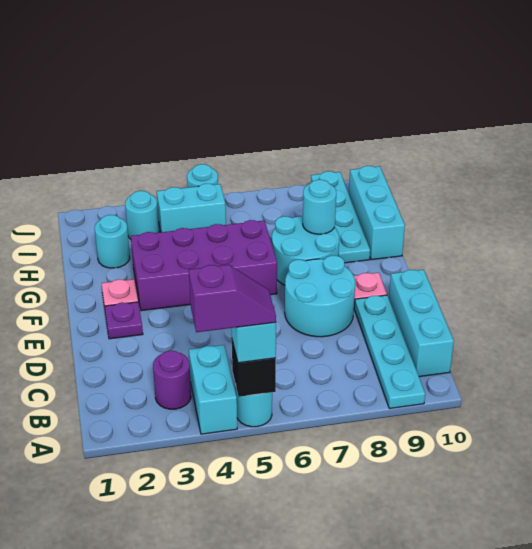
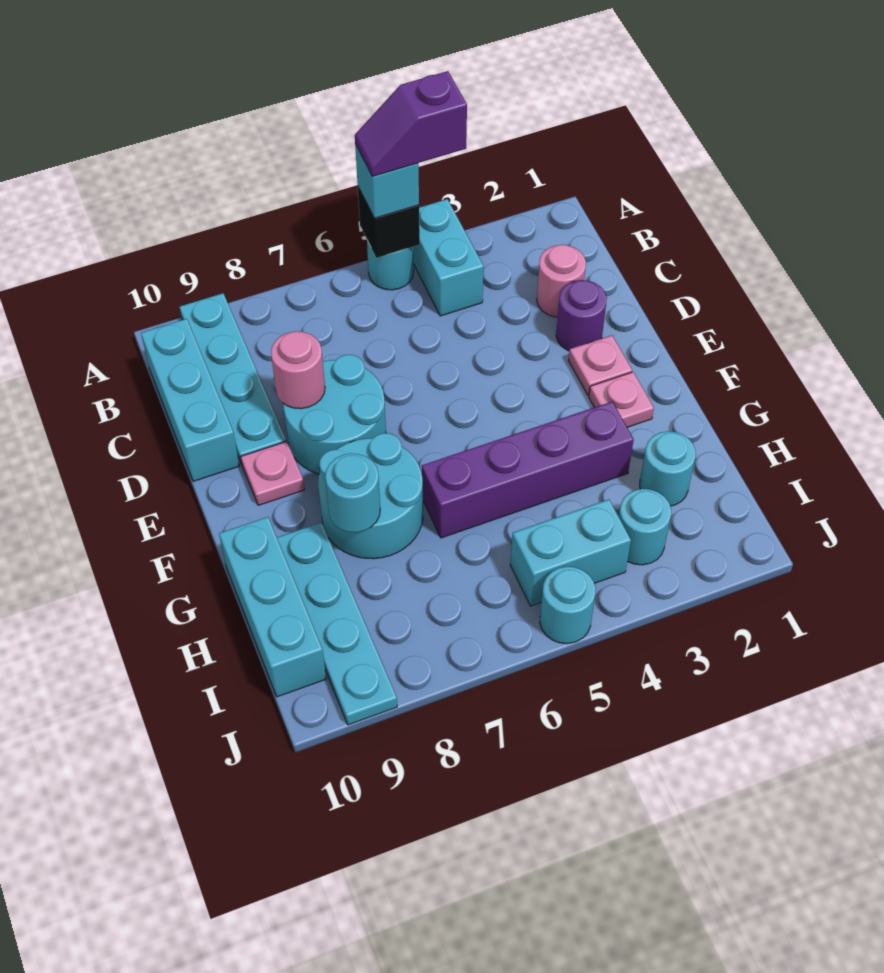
purple 1x1 round brick [153,351,191,409] -> purple 1x1 round brick moved to [556,280,607,351]
none -> pink 1x1 round brick [537,245,586,317]
none -> pink 1x1 round brick [271,331,325,409]
purple 1x1 plate [105,302,143,339] -> pink 1x1 plate [568,335,632,395]
purple 2x4 brick [131,220,277,311] -> purple 1x4 brick [422,402,634,538]

